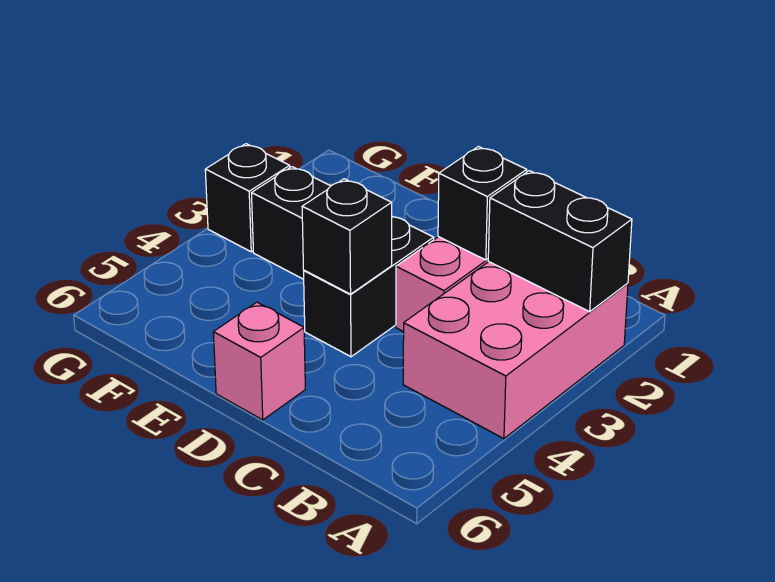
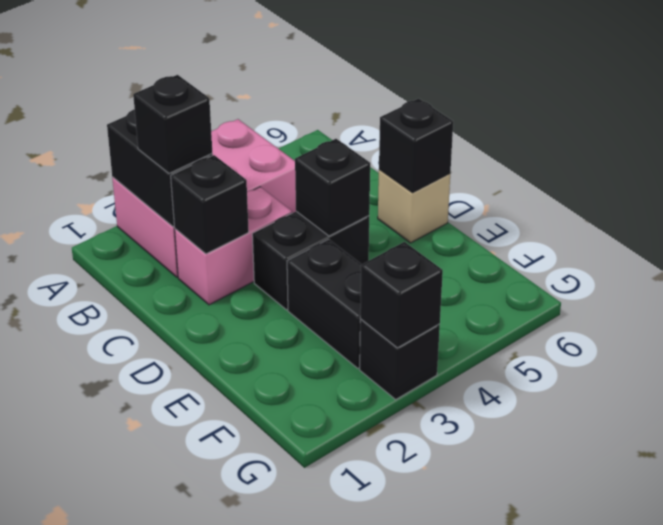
none -> black 1x1 brick [133,75,212,173]
pink 1x1 brick [213,302,305,420] -> tan 1x1 brick [378,169,450,243]
none -> black 1x1 brick [379,99,453,193]
none -> black 1x1 brick [360,242,443,348]

